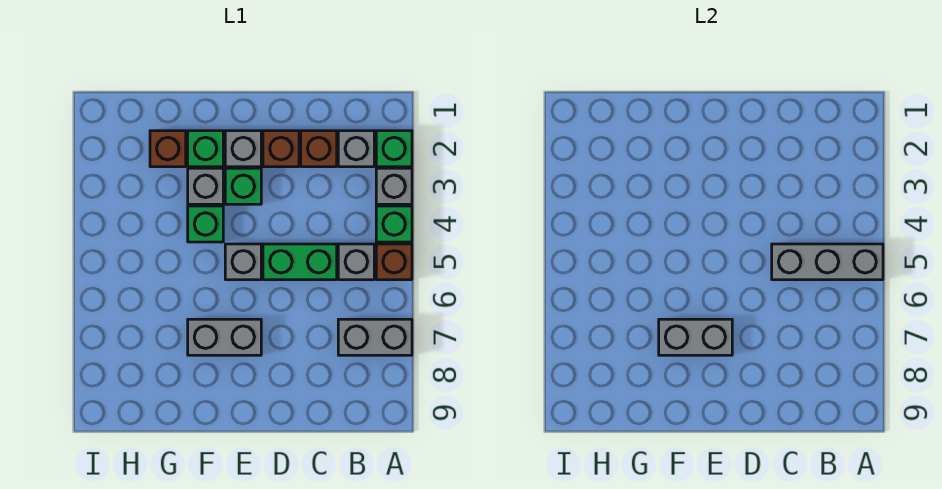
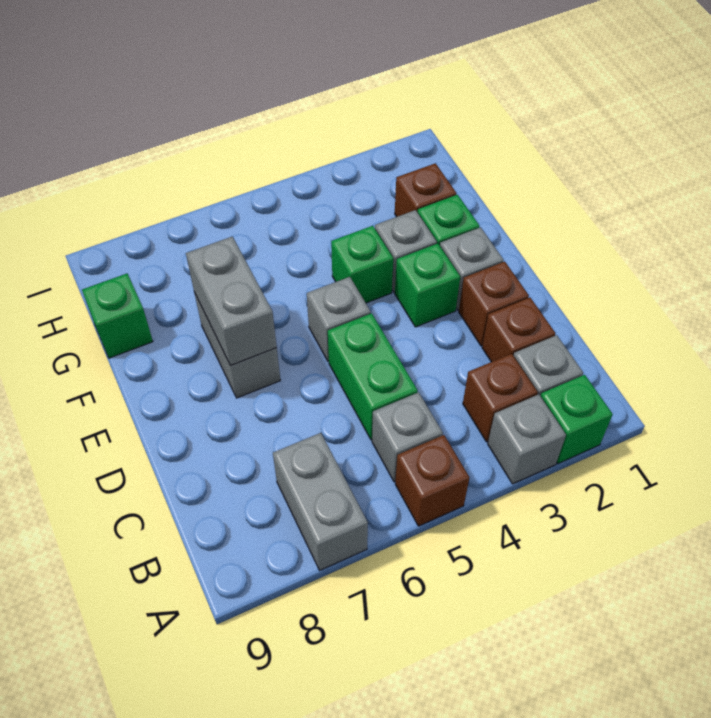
green 1x1 brick [376,206,412,242] -> green 1x1 brick moved to [82,274,153,358]
grey 1x3 brick [772,244,883,280] -> none
none -> brown 1x1 brick [463,354,538,442]

